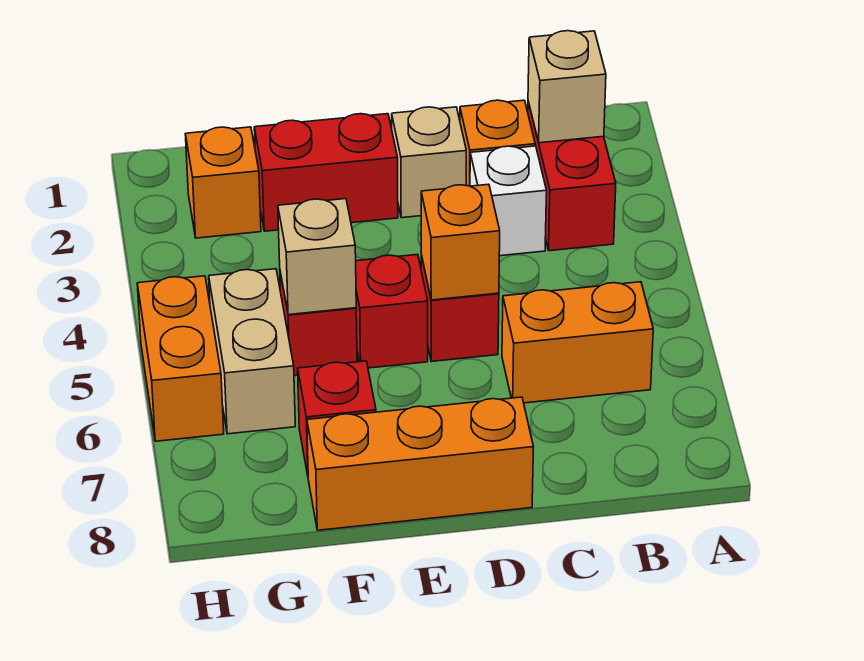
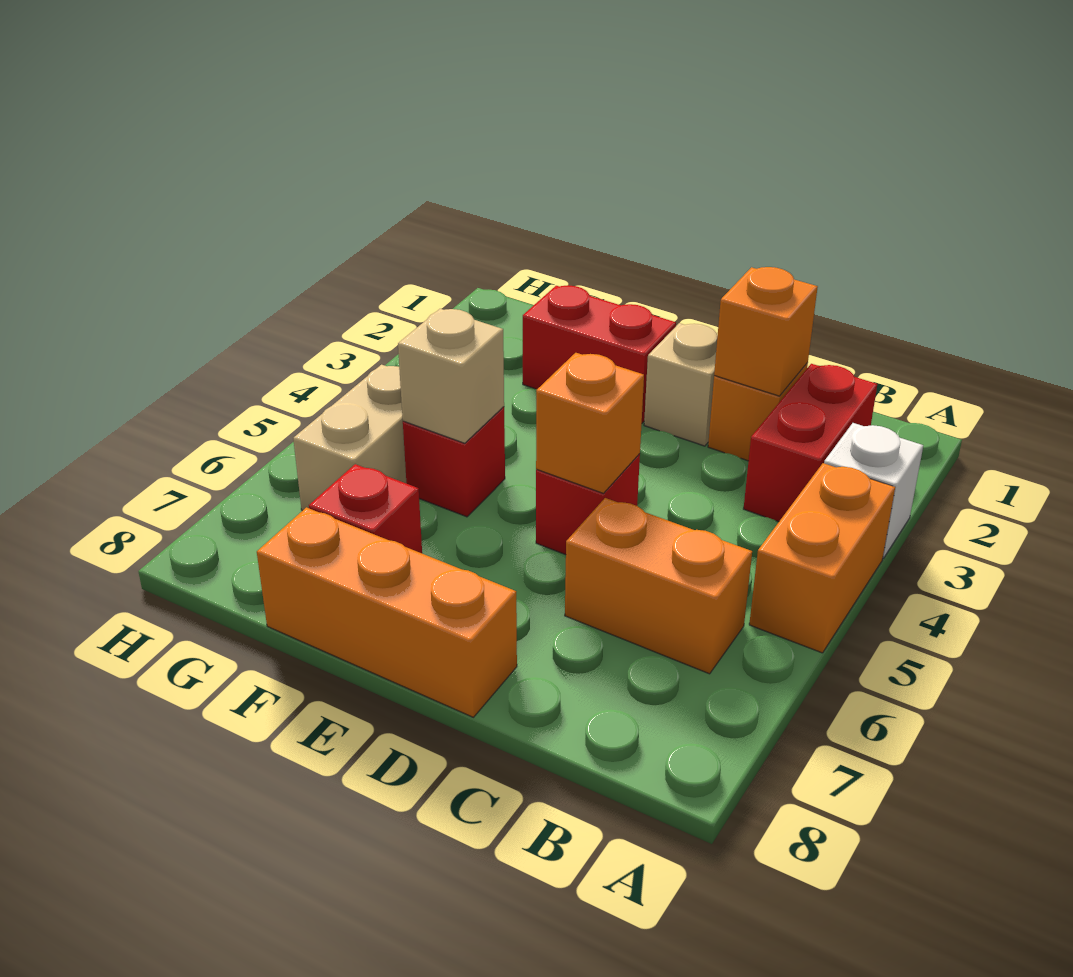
tan 1x1 brick [528,31,606,143] -> none
white 1x1 brick [470,146,547,256] -> white 1x1 brick moved to [824,423,923,558]
red 1x1 brick [356,255,428,368] -> none
orange 1x1 brick [185,127,261,238] -> orange 1x1 brick moved to [714,267,818,396]
orange 1x2 brick [137,276,224,441] -> orange 1x2 brick moved to [749,463,895,653]

